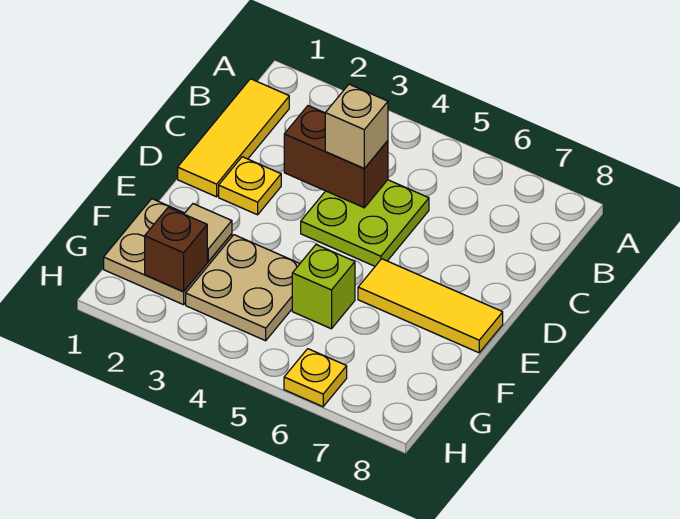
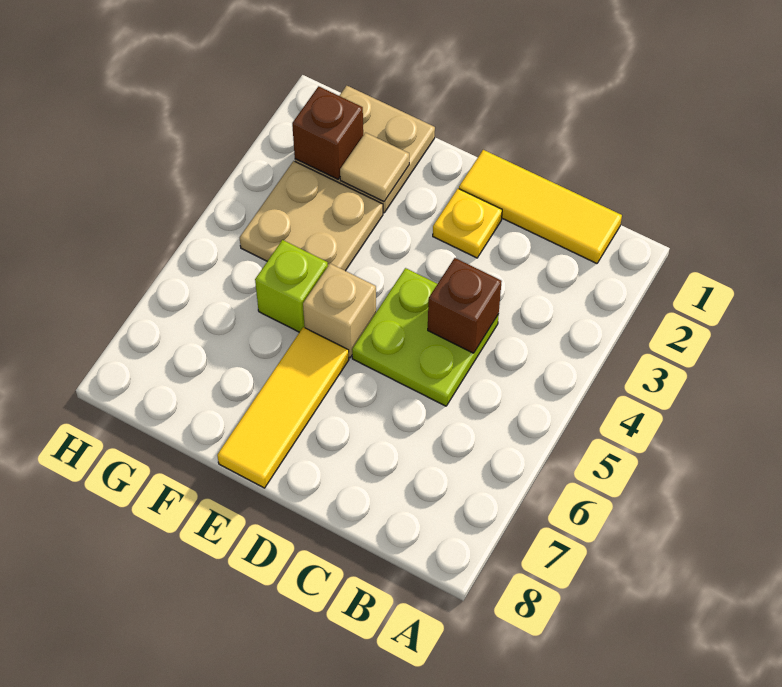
brown 1x2 brick [284,106,388,208] -> brown 1x1 brick [428,258,502,353]
tan 1x1 brick [325,84,388,169] -> tan 1x1 brick moved to [303,264,376,358]
yellow 1x1 plate [284,349,347,407] -> none

